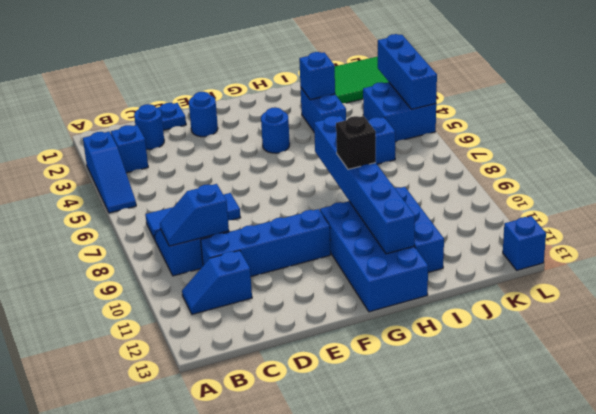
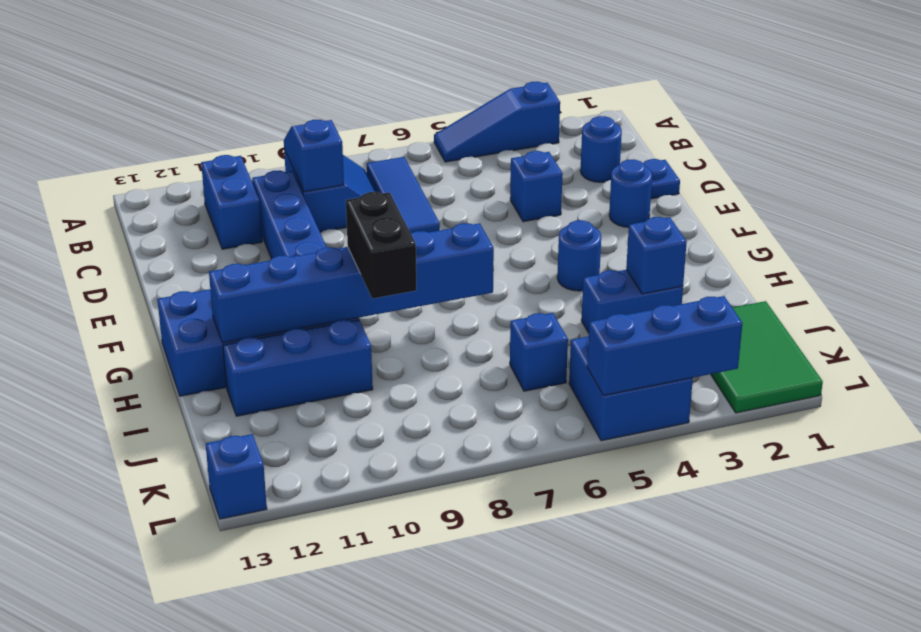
blue 1x1 brick [111,125,148,173] -> blue 1x1 brick moved to [510,151,563,222]
blue 1x2 slope [182,250,252,314] -> blue 1x2 brick [201,155,262,249]
black 1x1 brick [336,116,376,169] -> black 1x2 brick [346,192,416,299]

